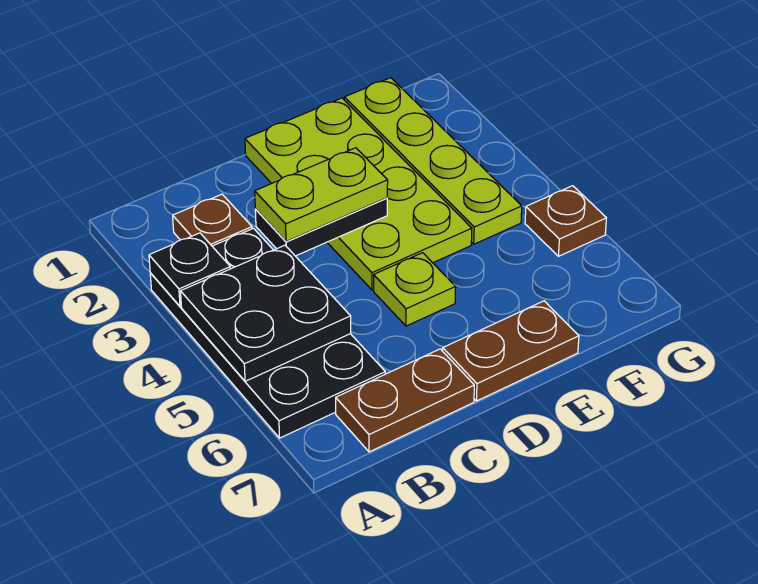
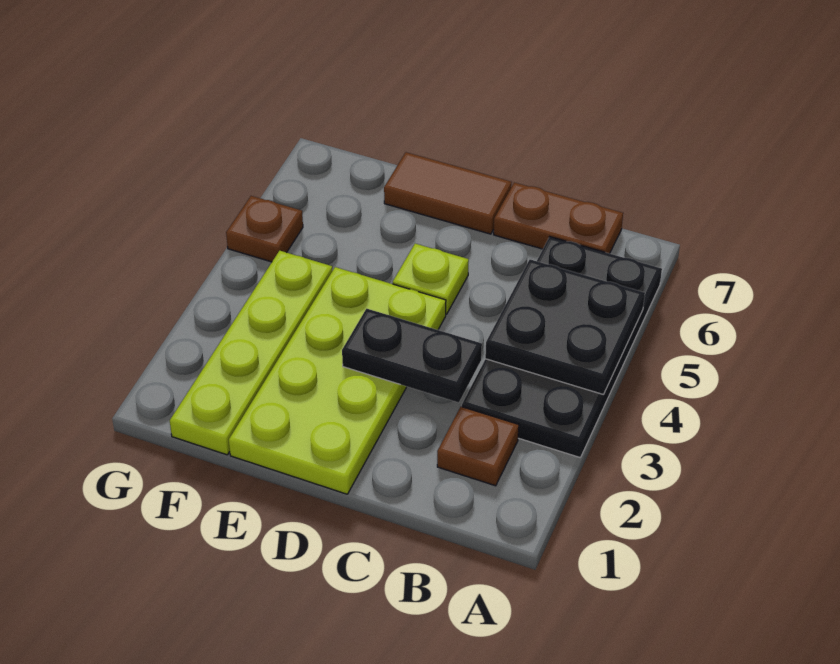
black 1x1 plate [149,233,230,306] -> none
lime 1x2 plate [255,148,388,242] -> none
brown 1x2 plate [443,301,579,401] -> brown 1x2 tile [384,152,512,234]

